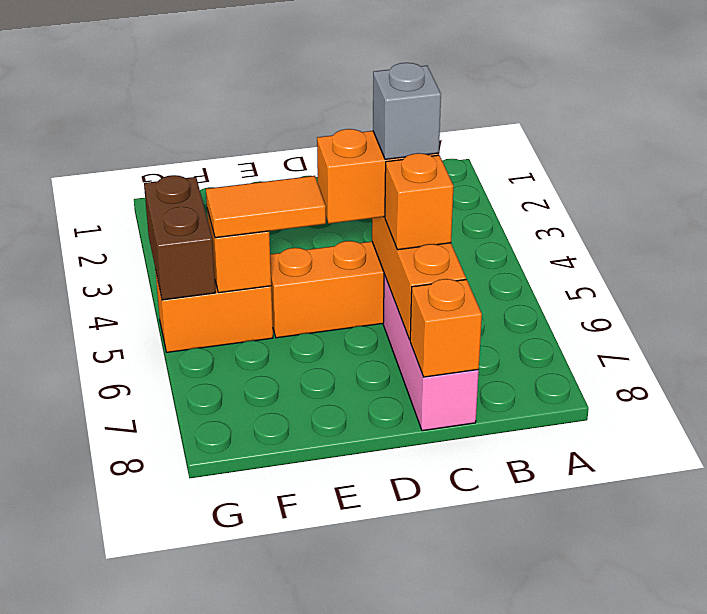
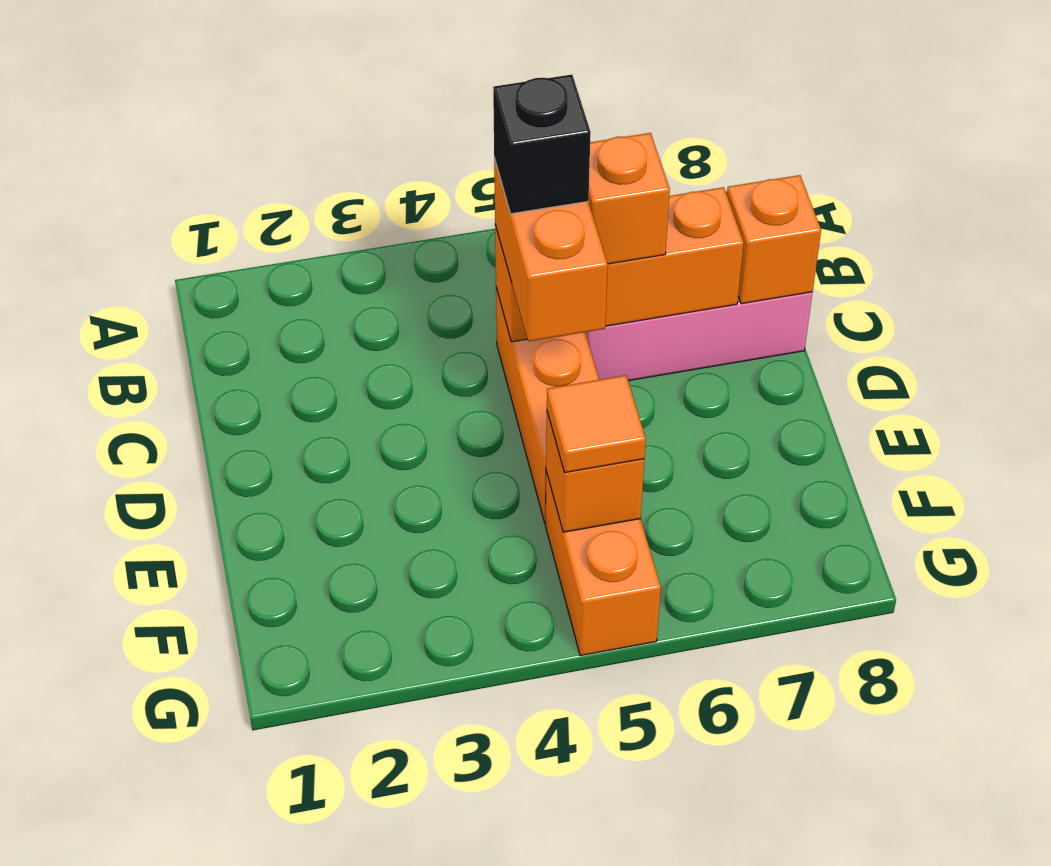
grey 1x1 brick [373,63,441,159] -> black 1x1 brick [493,75,591,214]
orange 1x2 tile [206,176,326,238] -> orange 1x1 tile [547,375,646,473]
brown 1x2 brick [144,175,216,300] -> none

